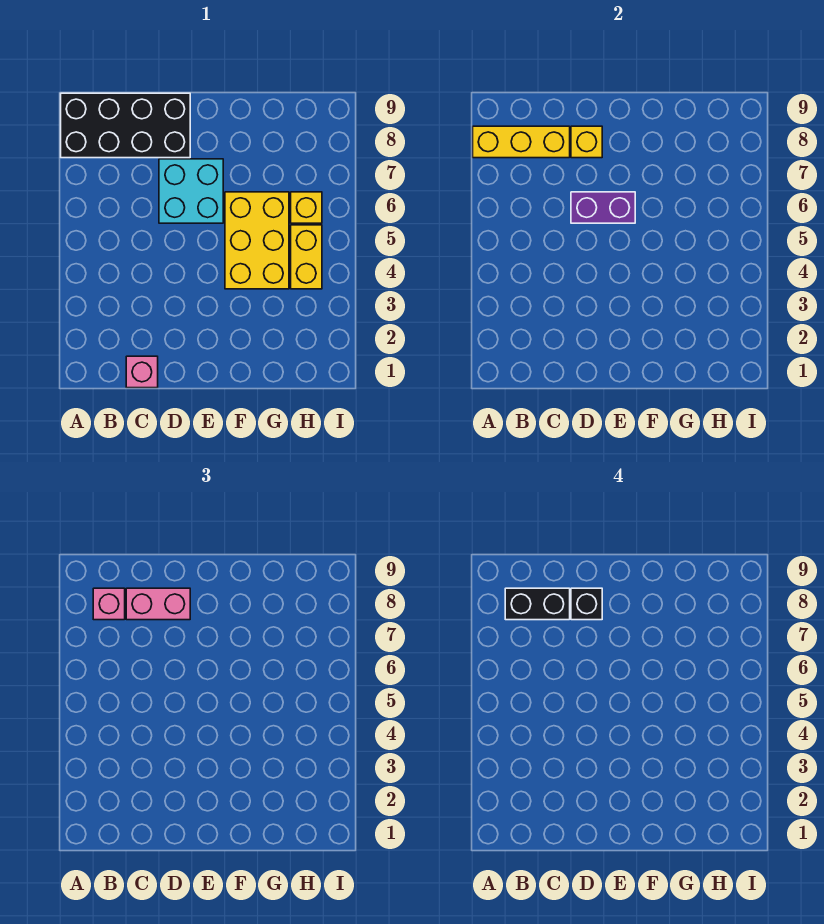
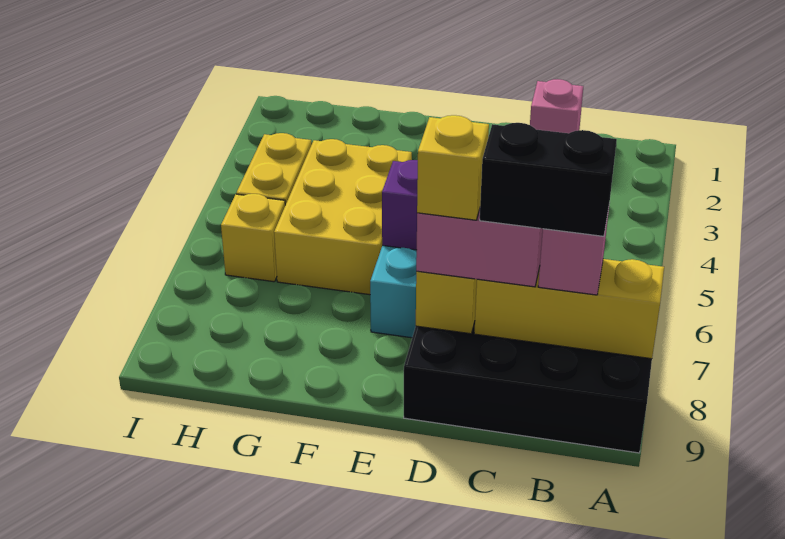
black 1x1 brick [571,588,602,620] -> yellow 1x1 brick [417,115,489,220]

